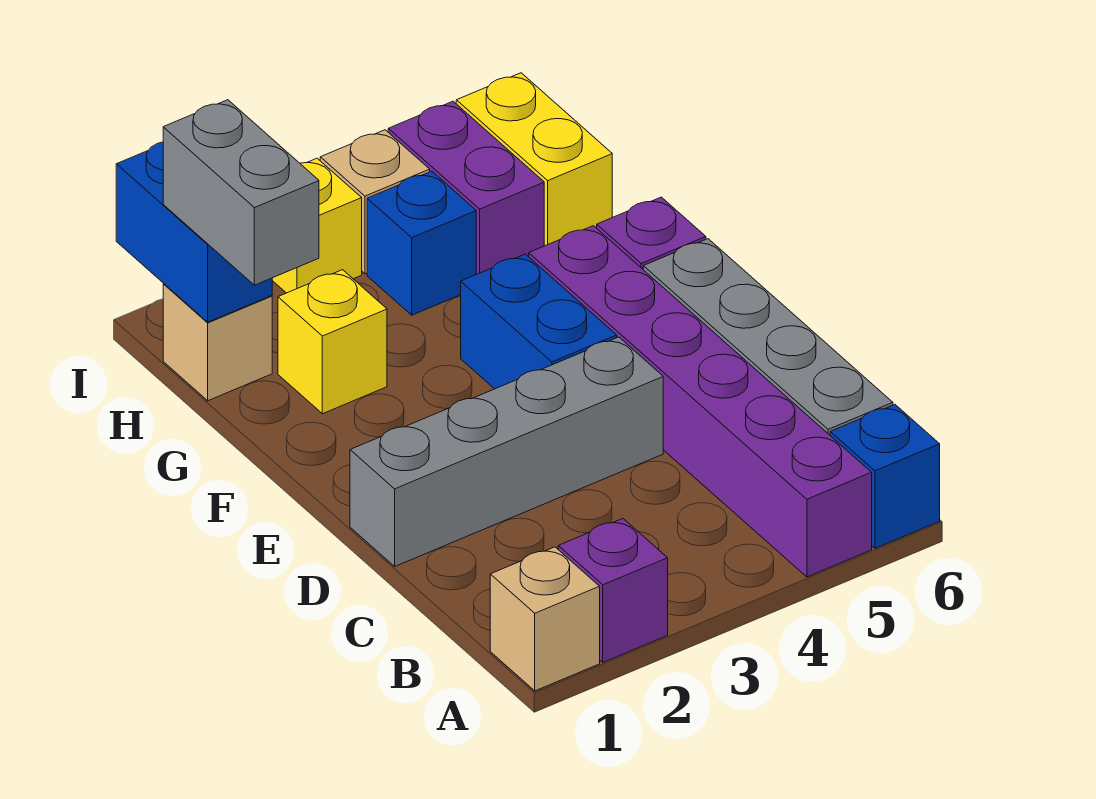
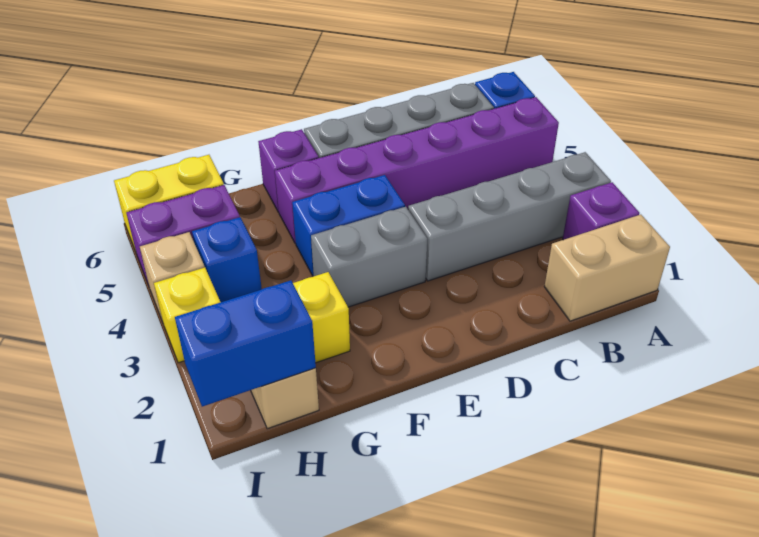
tan 1x1 brick [490,547,600,691] -> tan 1x2 brick [544,215,670,321]
grey 1x4 brick [350,337,663,566] -> grey 1x4 brick turned to [408,152,611,281]
grey 1x2 brick [163,100,319,285] -> grey 1x2 brick moved to [311,207,427,307]

